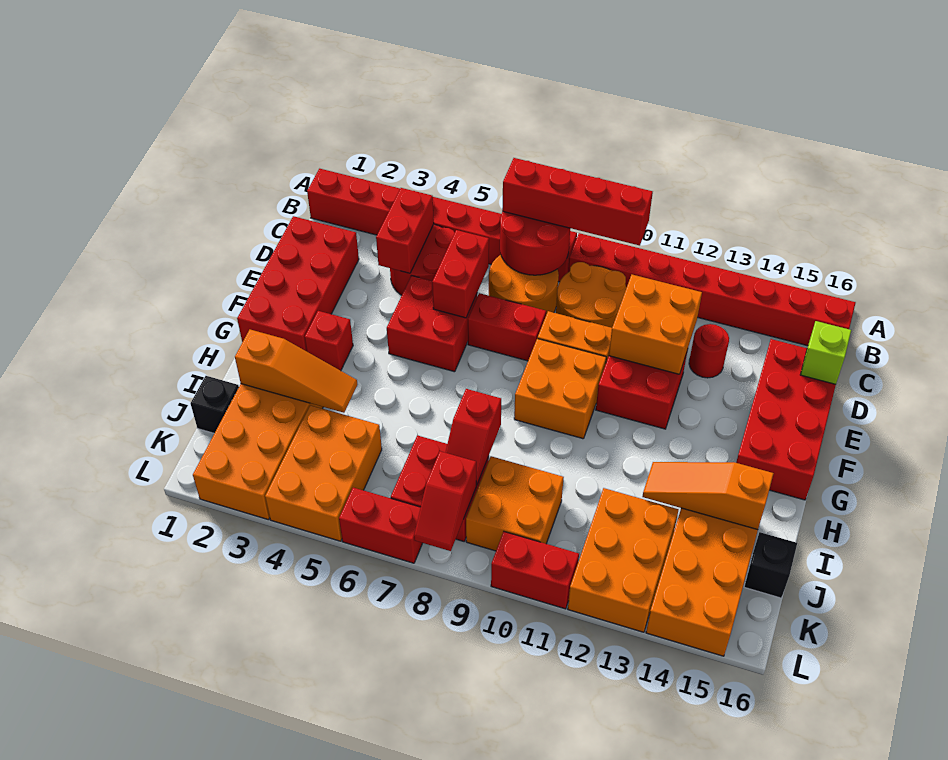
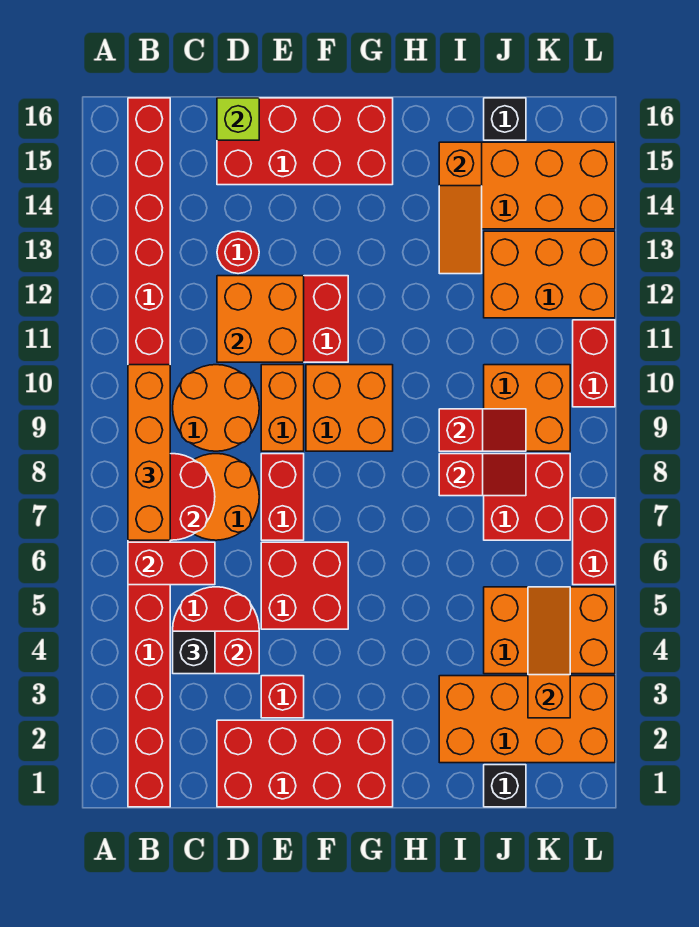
red 1x4 brick [502,158,653,246] -> orange 1x4 brick [128,365,170,540]
none -> black 1x1 brick [173,631,215,674]
red 1x2 brick [432,230,489,318] -> red 1x2 brick moved to [128,542,215,585]
red 1x1 brick [305,311,353,371] -> red 1x1 brick moved to [261,676,304,718]
orange 1x3 slope [235,330,357,413] -> orange 1x3 slope moved to [528,587,570,718]
red 1x2 slope [414,451,476,551] -> red 1x2 slope moved to [439,409,526,451]

